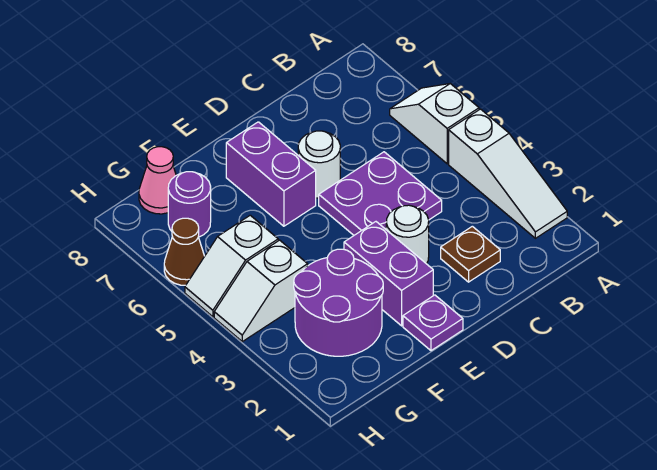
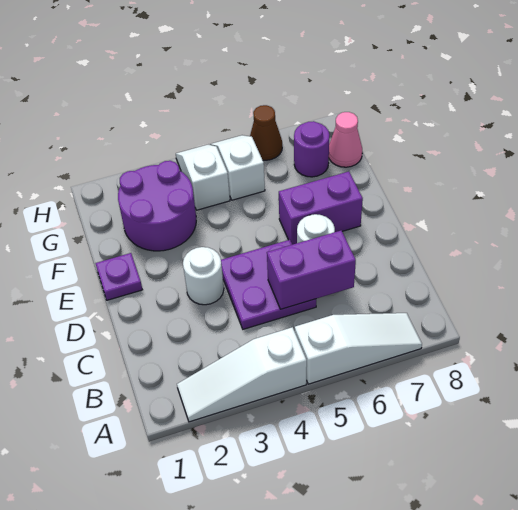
white 1x2 slope [390,84,479,164] -> white 1x3 slope [295,313,422,384]
brown 1x1 plate [441,226,500,282] -> none
purple 1x2 brick [344,222,433,326] -> purple 1x2 brick moved to [267,230,356,309]

